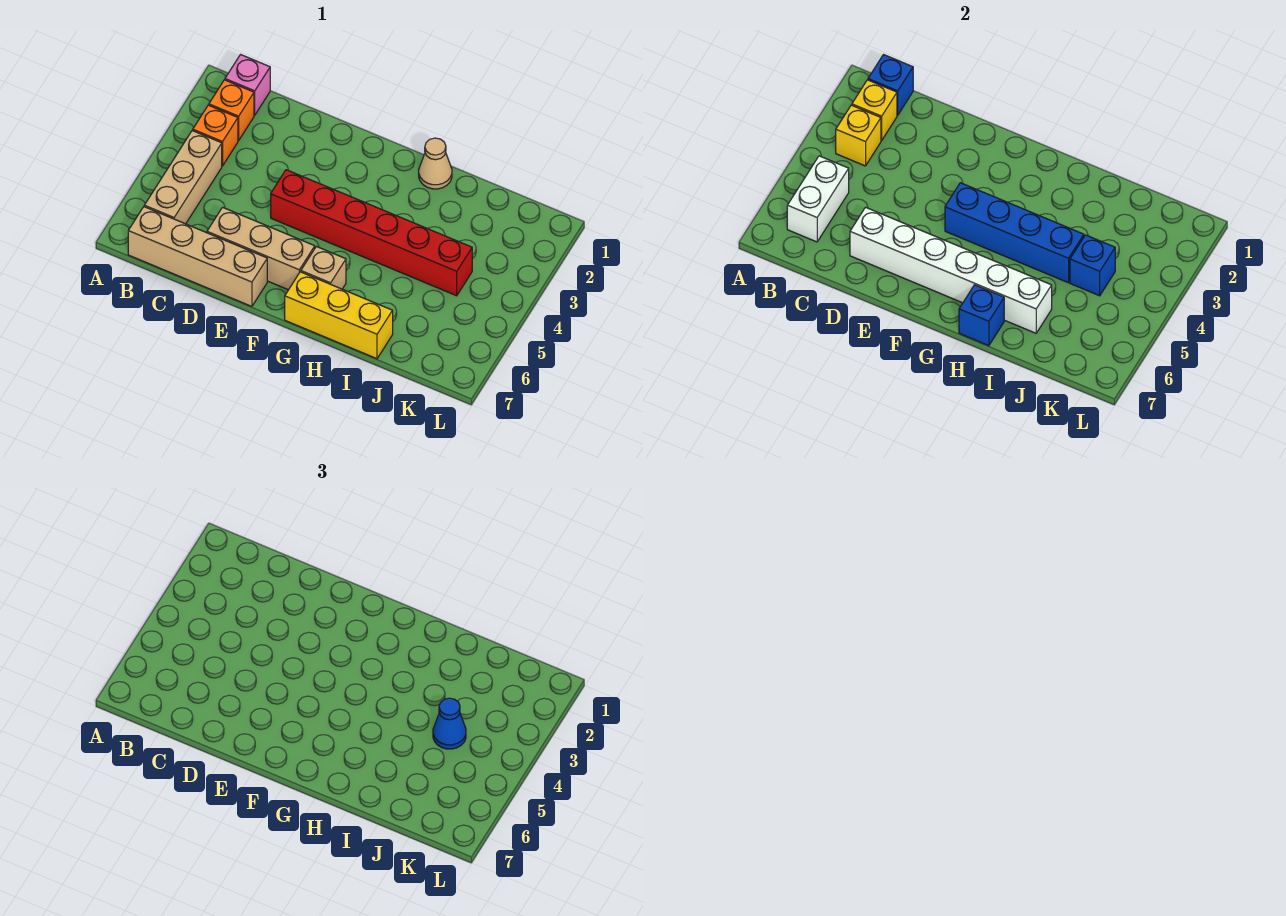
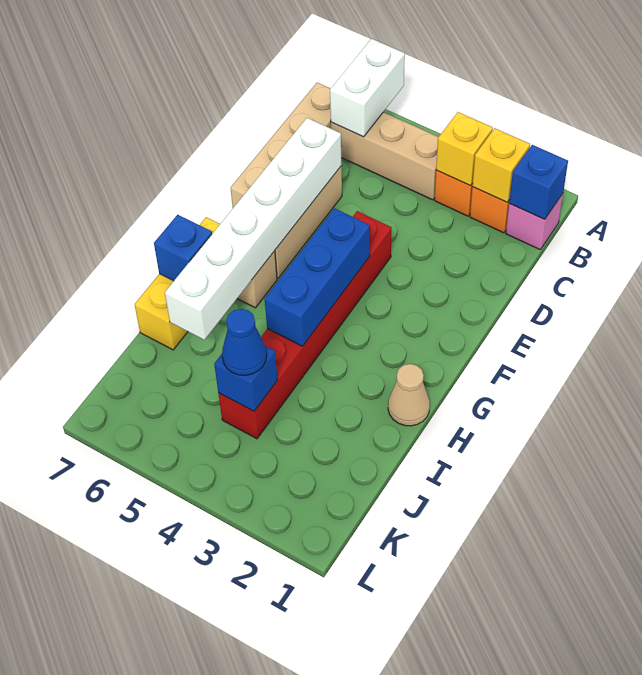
white 1x2 brick [787,156,849,242] -> white 1x2 brick turned to [330,39,405,137]
blue 1x4 brick [945,183,1084,283] -> blue 1x3 brick [265,208,370,346]

